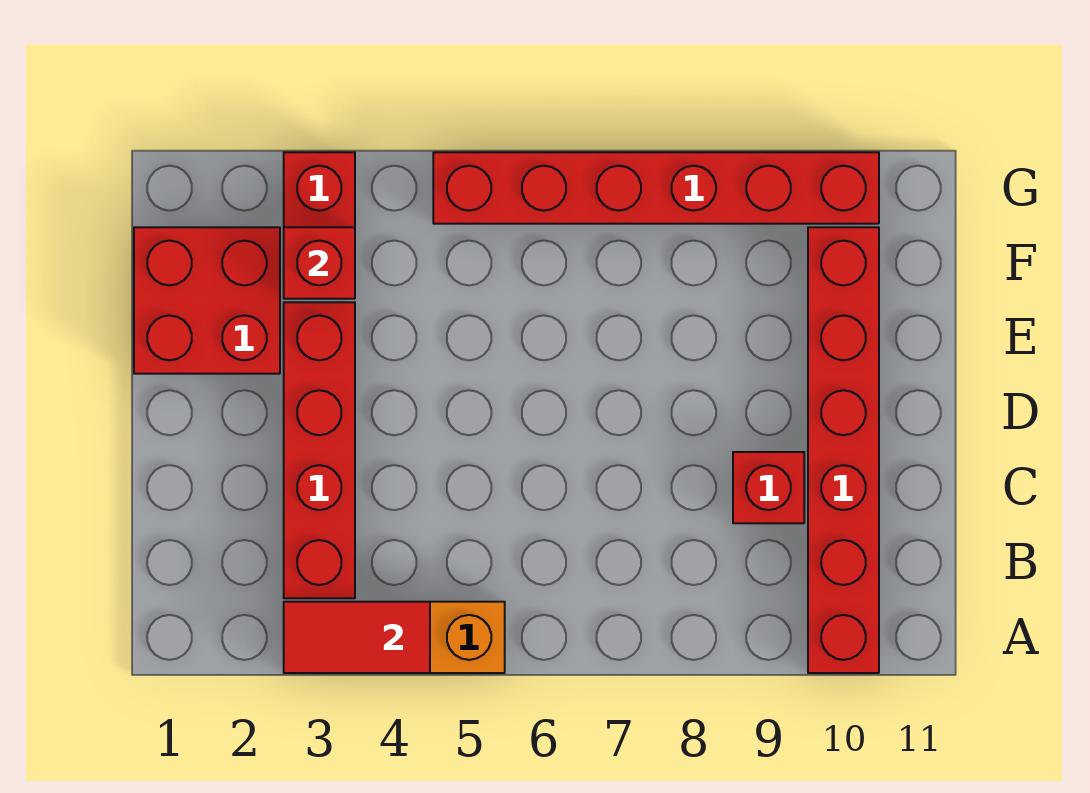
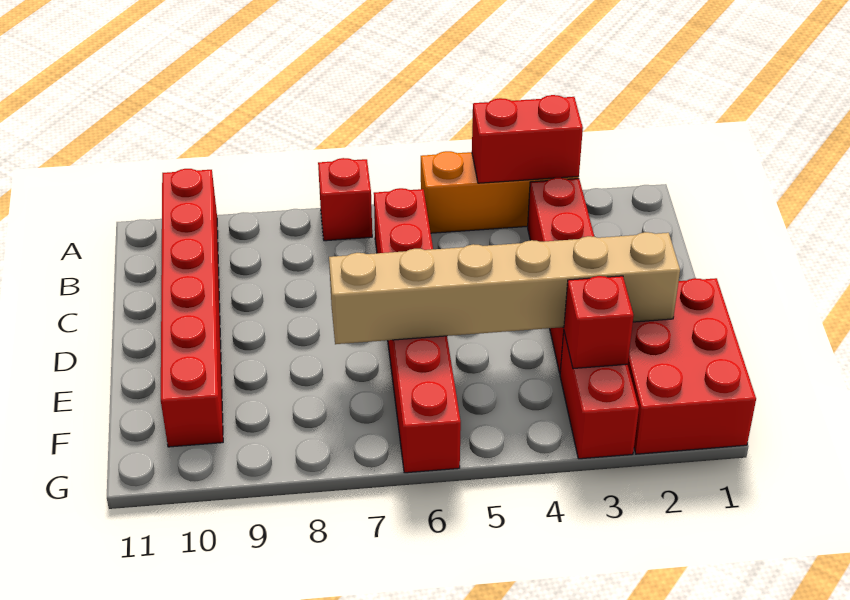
red 1x2 tile [284,602,430,673] -> red 1x2 brick [472,95,583,183]
red 1x1 brick [733,452,804,523] -> red 1x1 brick moved to [318,158,372,241]
red 2x2 brick [134,227,280,374] -> red 2x3 brick [628,278,756,454]
none -> tan 1x6 brick [329,232,680,344]
red 1x6 brick [433,152,879,224] -> red 1x6 brick turned to [374,188,461,473]

